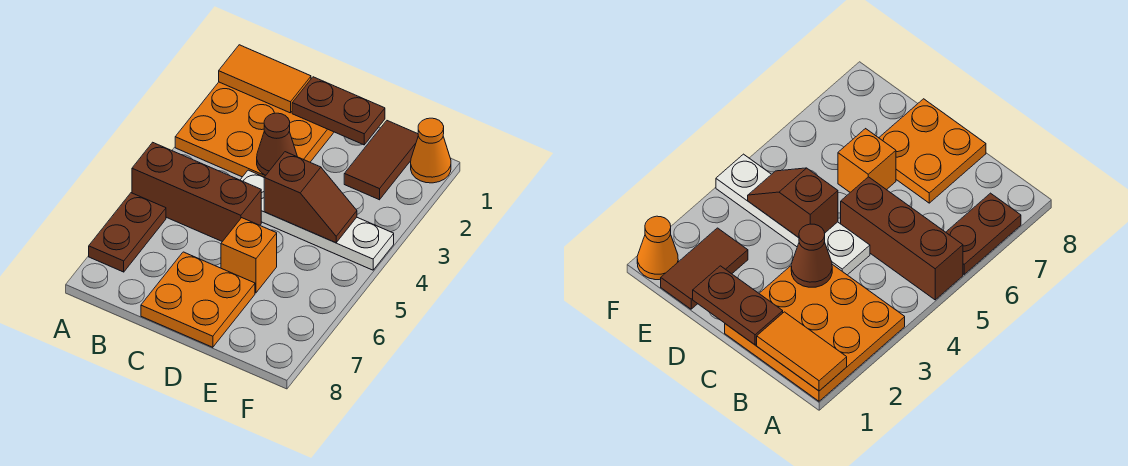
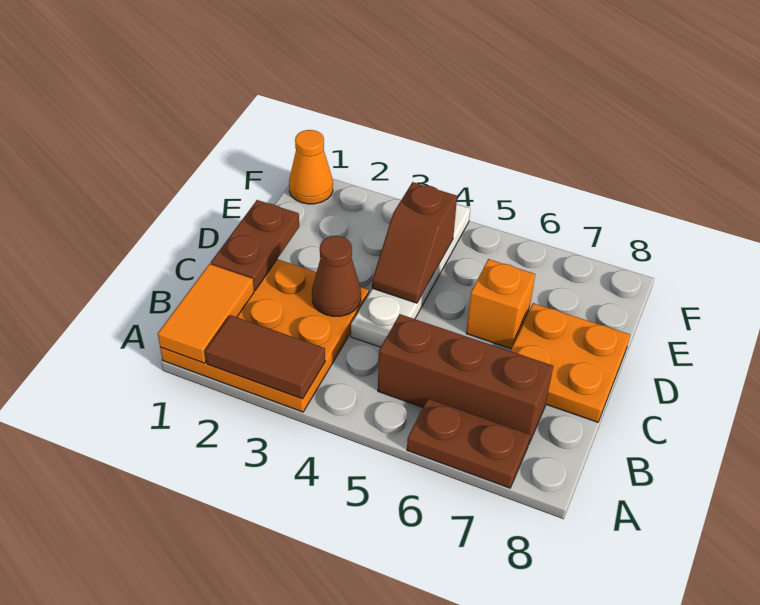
brown 1x3 brick [132,142,261,242] -> brown 1x3 brick turned to [378,314,553,445]
brown 1x2 slope [264,152,357,243] -> brown 1x2 slope turned to [372,182,457,303]
brown 1x2 tile [344,121,418,200] -> brown 1x2 tile moved to [205,315,325,399]

